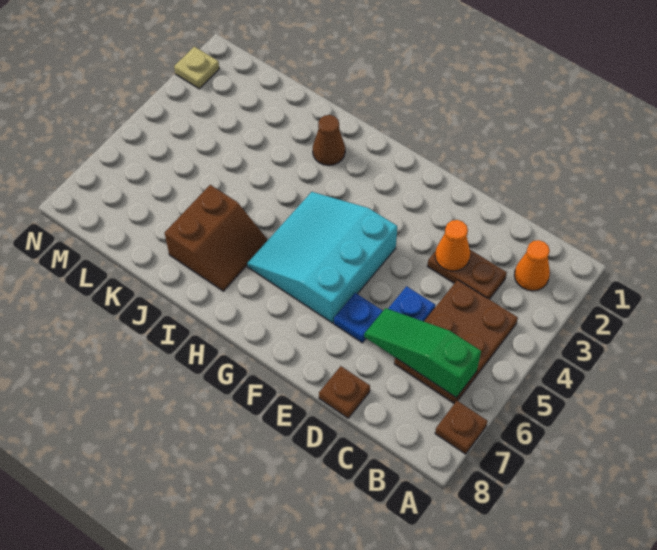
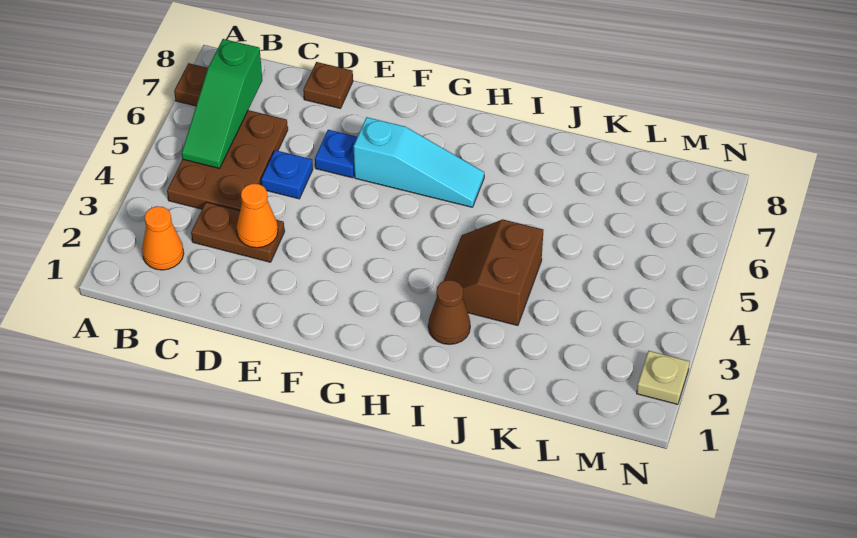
green 1x3 slope [364,308,481,398] -> green 1x3 slope turned to [182,39,262,168]
cyan 3x3 slope [247,192,397,323] -> cyan 1x3 slope [354,117,484,207]
brown 2x2 slope [165,185,267,291] -> brown 2x2 slope moved to [444,220,543,326]

